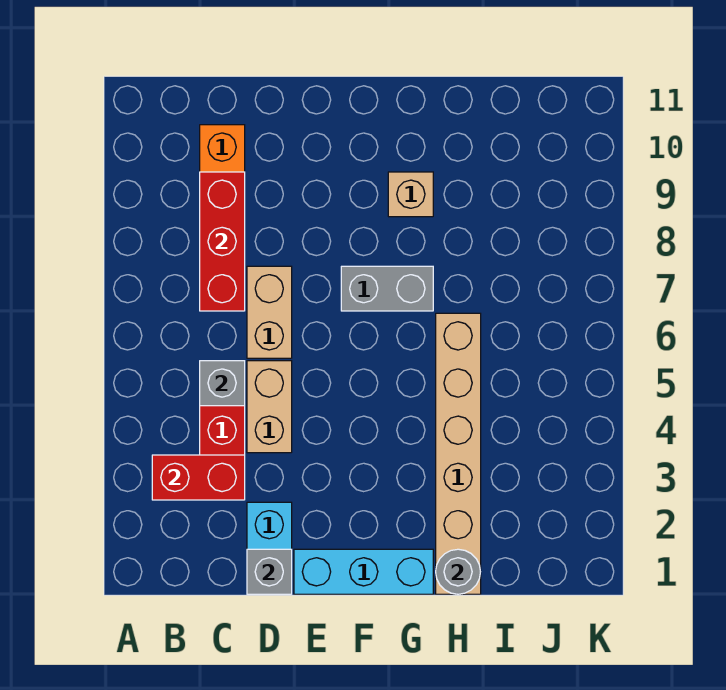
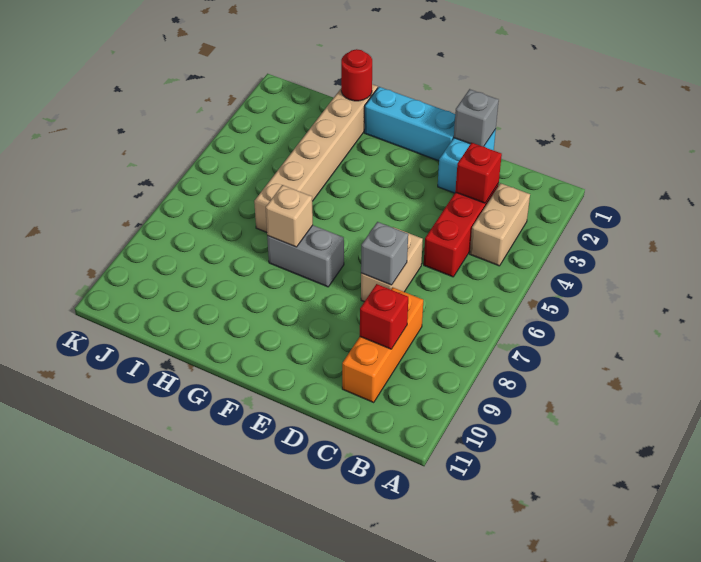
red 1x2 brick [152,455,245,500] -> red 1x1 brick [455,143,502,203]
grey 1x1 brick [200,361,245,406] -> grey 1x1 brick moved to [361,222,408,285]
red 1x3 brick [200,172,245,311] -> red 1x1 brick [360,284,408,349]
tan 1x2 brick [247,361,292,453] -> tan 1x2 brick moved to [470,183,530,266]
tan 1x1 brick [388,172,433,217] -> tan 1x1 brick moved to [266,185,313,247]
grey 1x1 round brick [436,549,481,594] -> red 1x1 round brick [341,49,372,101]

